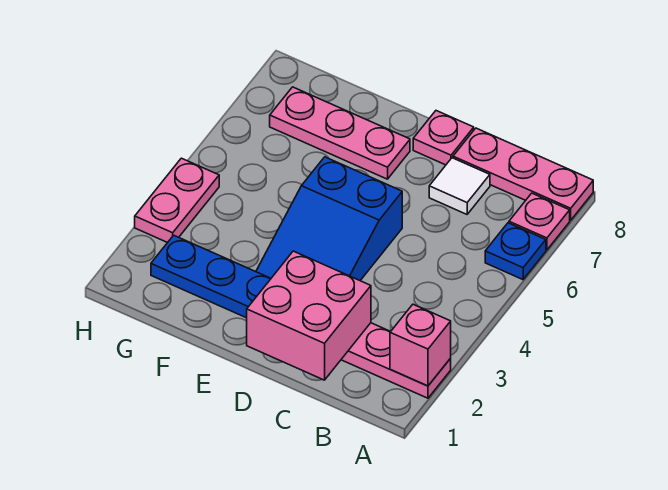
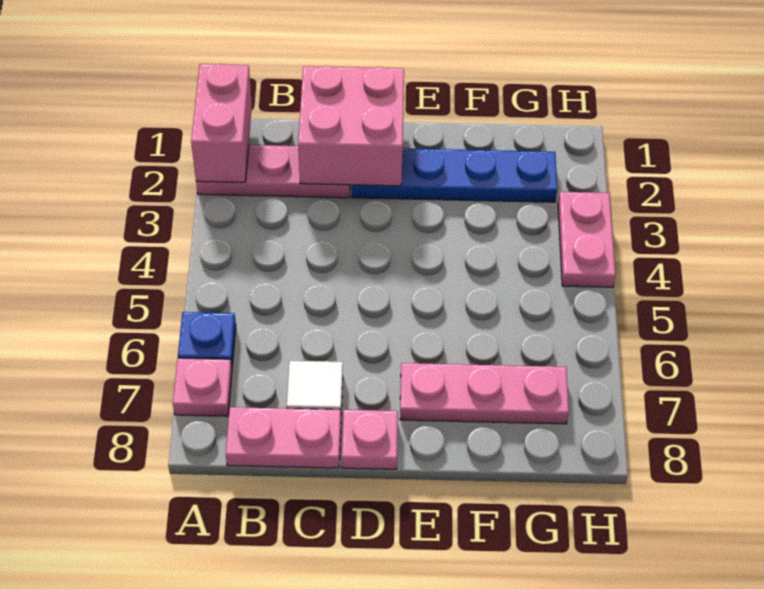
pink 1x1 brick [390,304,451,386] -> pink 1x2 brick [191,64,252,182]
pink 1x3 plate [453,128,593,220] -> pink 1x2 plate [226,407,341,468]
blue 2x3 slope [256,157,402,280] -> none

